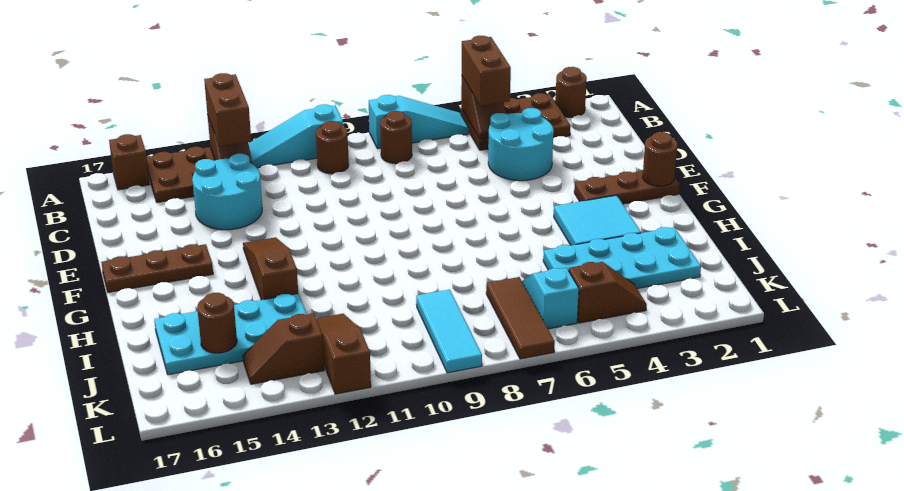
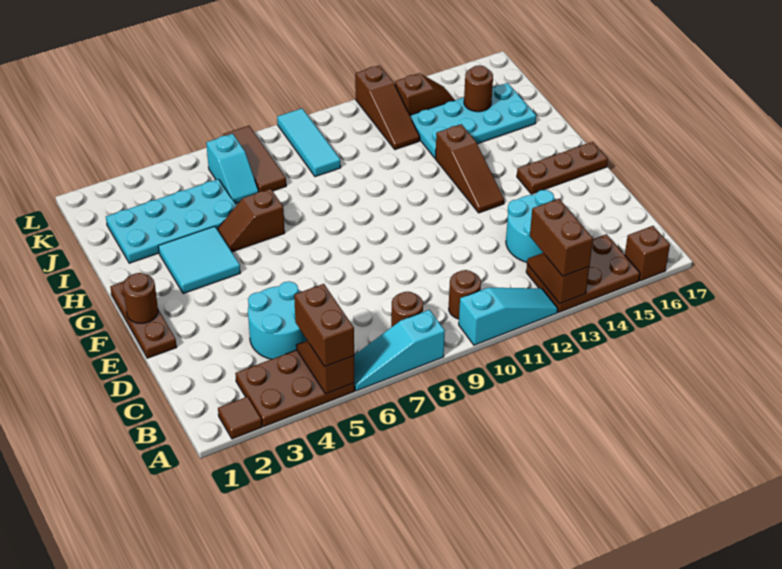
brown 1x1 round brick [555,67,587,117] -> brown 1x1 tile [218,397,262,439]
brown 1x3 plate [574,171,680,204] -> brown 1x3 plate turned to [110,282,177,358]
brown 1x2 slope [568,262,647,323] -> brown 1x2 slope moved to [217,189,285,252]

